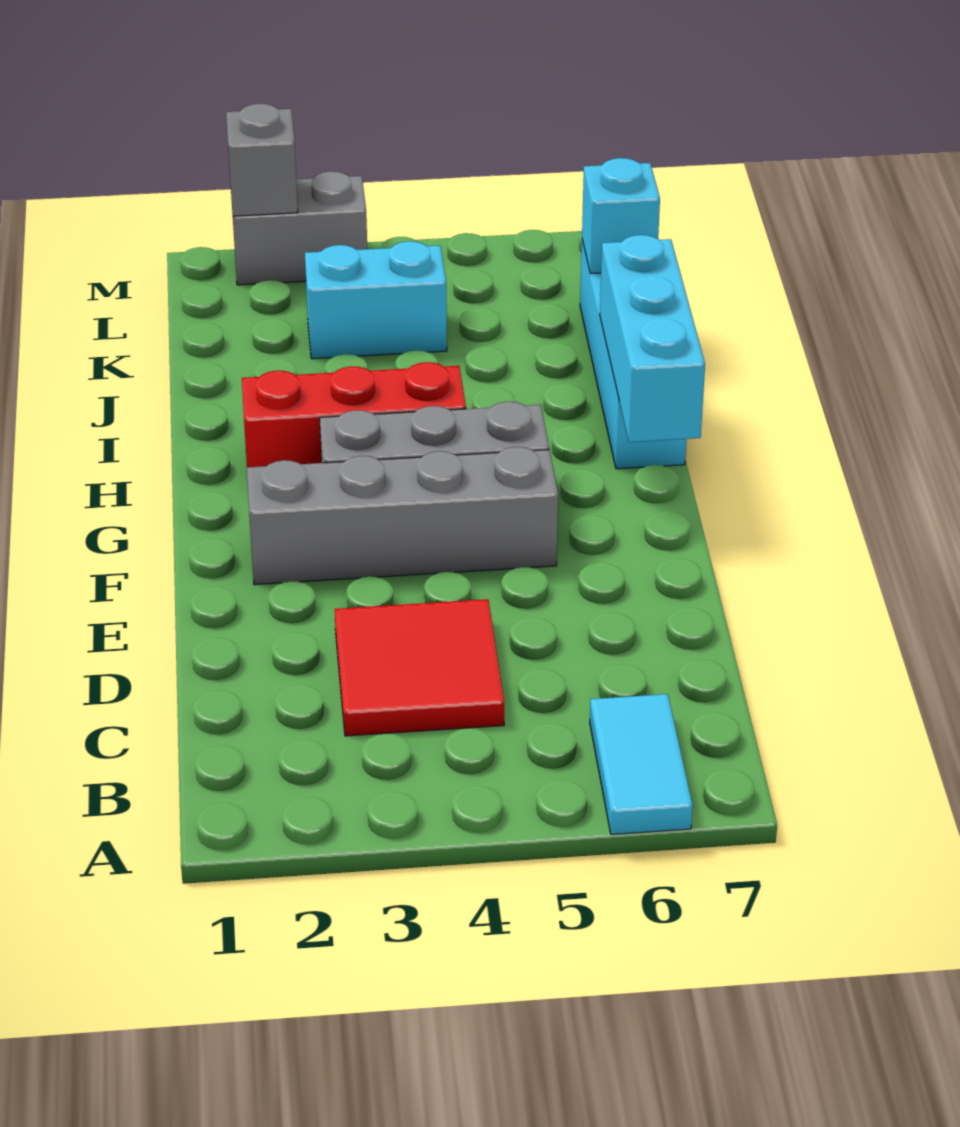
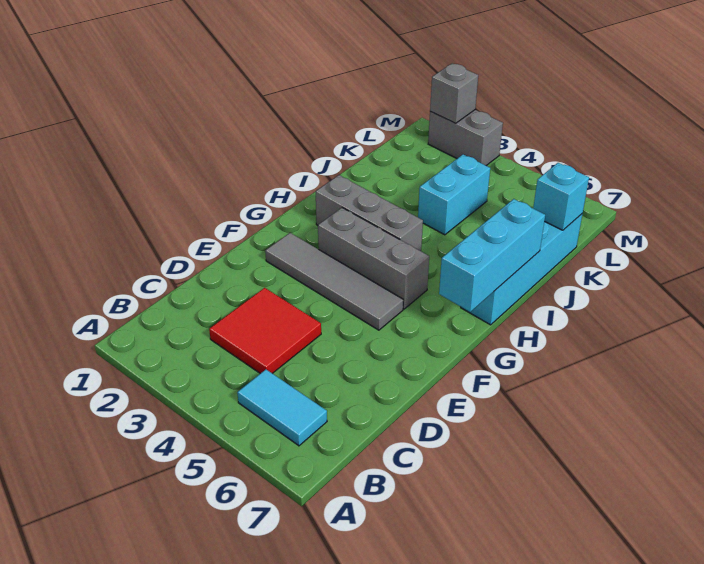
cyan 1x2 tile [590,694,693,835] -> cyan 1x2 tile turned to [237,370,327,446]
grey 1x4 brick [247,447,558,585] -> grey 1x4 tile [265,233,403,330]
red 1x3 brick [242,362,466,467] -> grey 1x3 brick [316,175,423,251]
cyan 1x2 brick [305,241,447,359] -> cyan 1x2 brick turned to [418,155,490,235]

